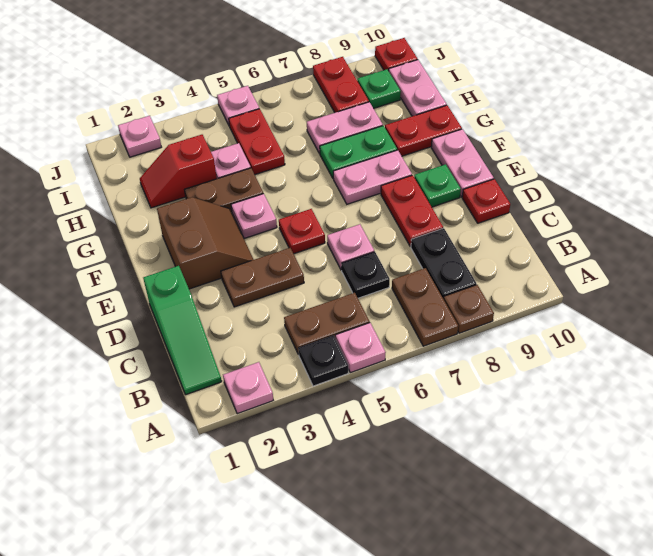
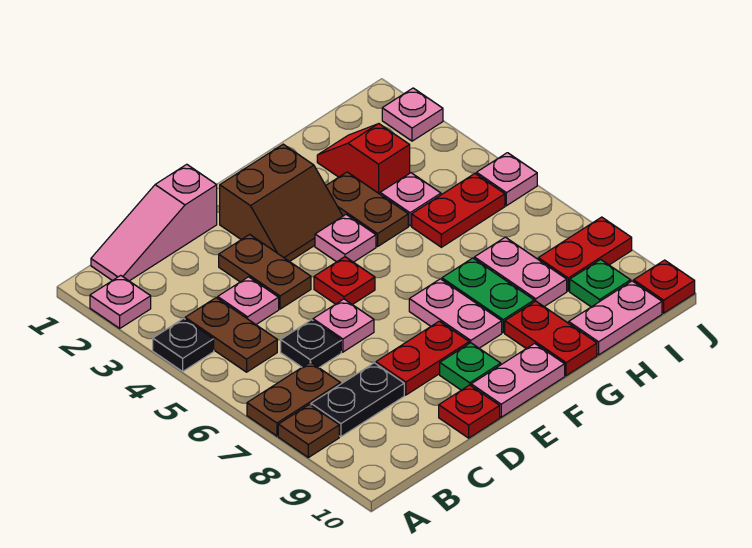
pink 1x1 plate [336,323,386,373] -> pink 1x1 plate moved to [218,277,279,324]
green 1x3 slope [143,266,222,395] -> pink 1x3 slope [91,164,217,281]

